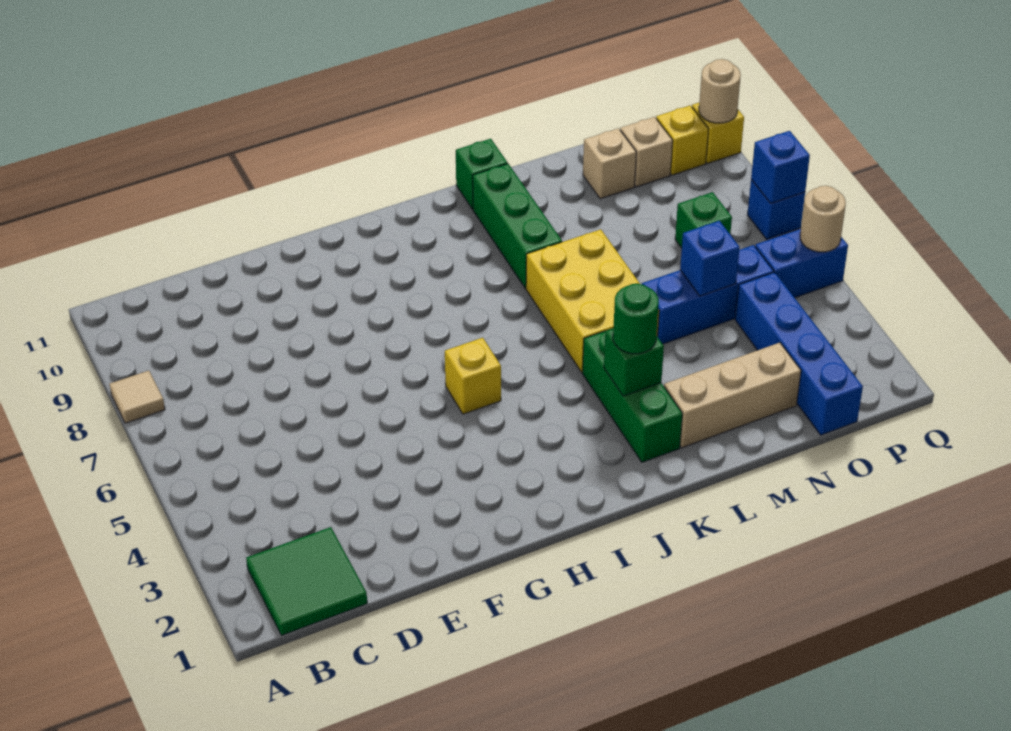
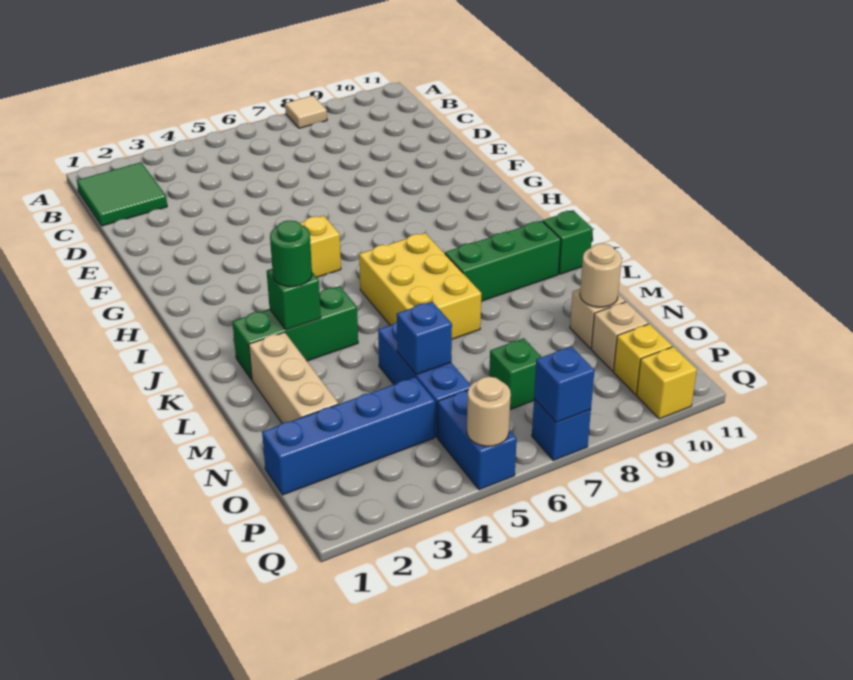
yellow 2x3 brick [526,229,659,372] -> yellow 2x3 brick turned to [359,233,481,339]
tan 1x1 round brick [699,59,741,123] -> tan 1x1 round brick moved to [580,243,622,307]

